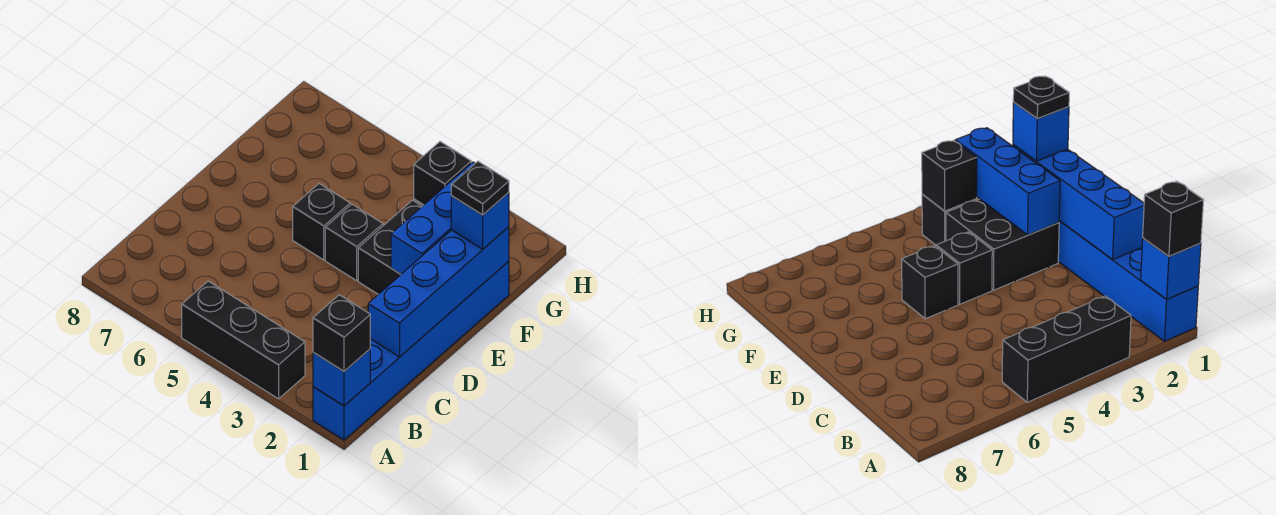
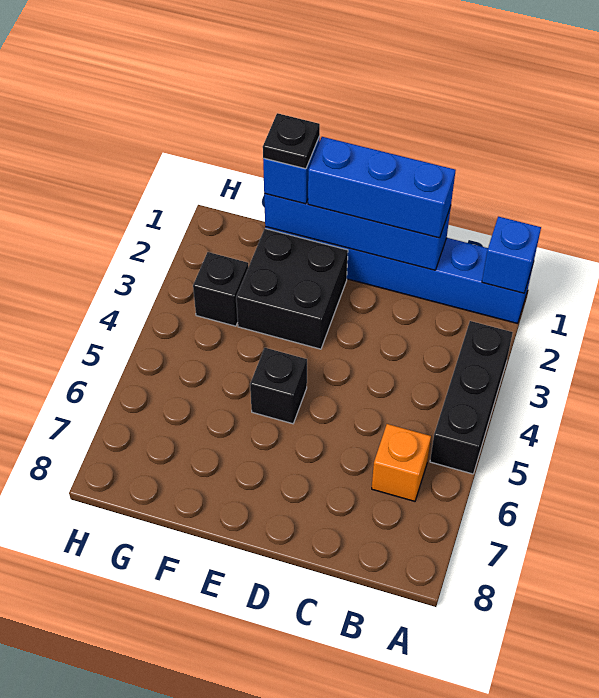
black 1x1 brick [313,295,370,371] -> none
none -> orange 1x1 brick [372,424,431,501]
blue 1x3 brick [391,162,475,274] -> blue 1x3 brick moved to [308,137,456,238]
black 1x1 brick [325,204,383,281] -> none
black 1x1 brick [414,142,471,205] -> none

